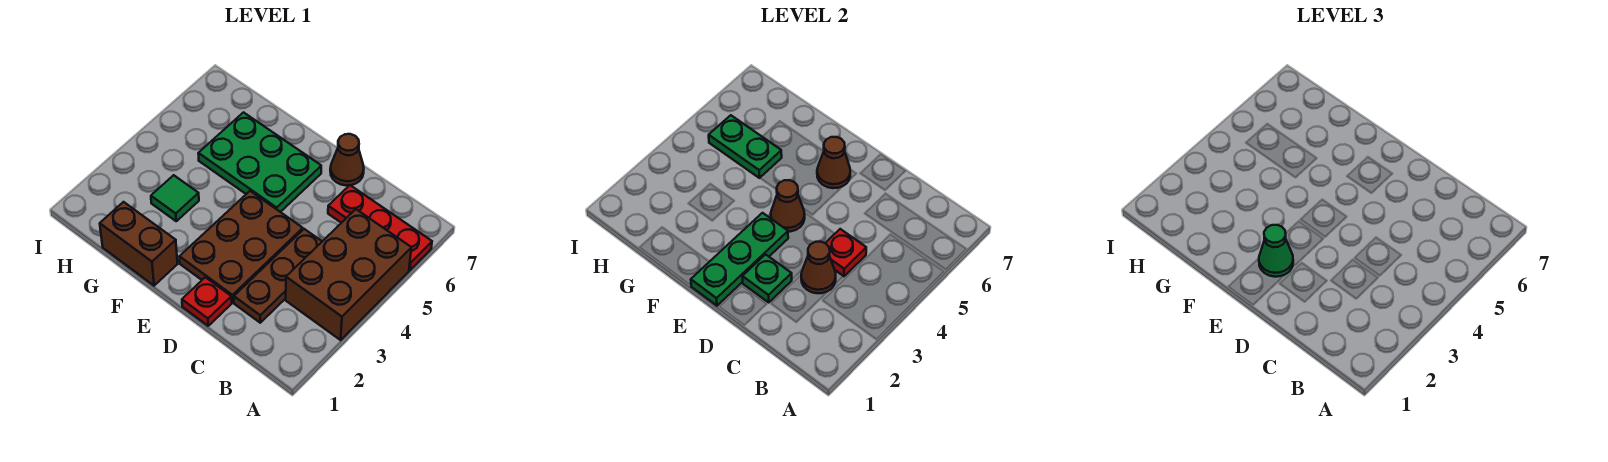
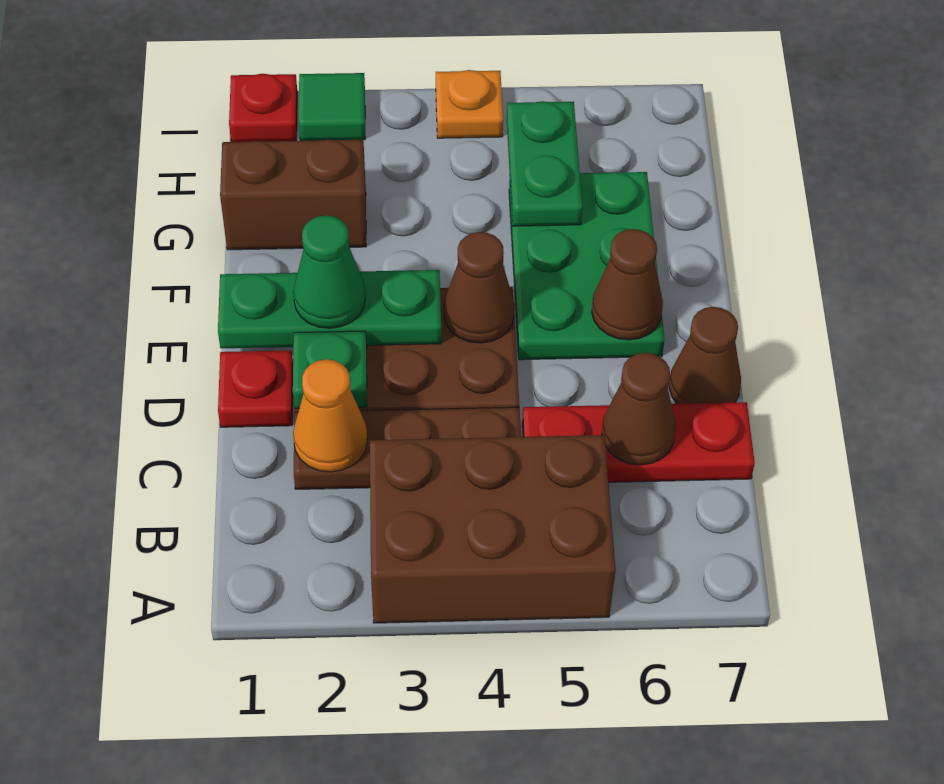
red 1x3 plate [328,185,432,270] -> red 1x3 plate turned to [522,402,755,482]
none -> orange 1x1 cone [293,359,367,472]
brown 1x1 cone [801,242,836,293] -> brown 1x1 cone moved to [602,353,676,465]
red 1x1 plate [826,229,866,276] -> red 1x1 plate moved to [229,74,297,142]
brown 1x2 brick [100,202,177,286] -> brown 1x2 brick turned to [220,140,366,250]
green 1x1 tile [151,175,199,221] -> green 1x1 tile moved to [299,73,365,141]
none -> orange 1x1 plate [436,70,503,138]

